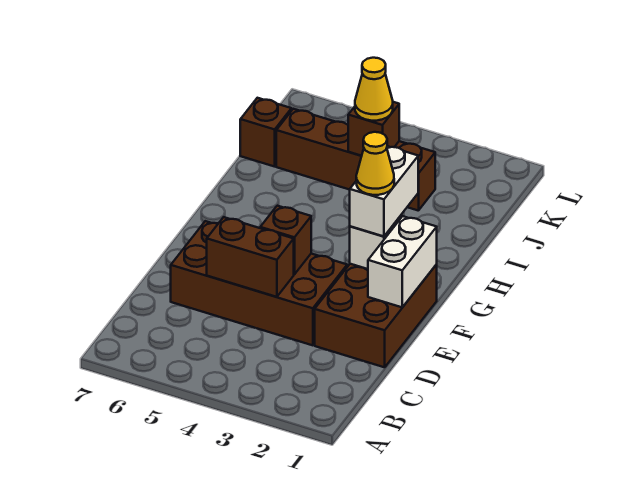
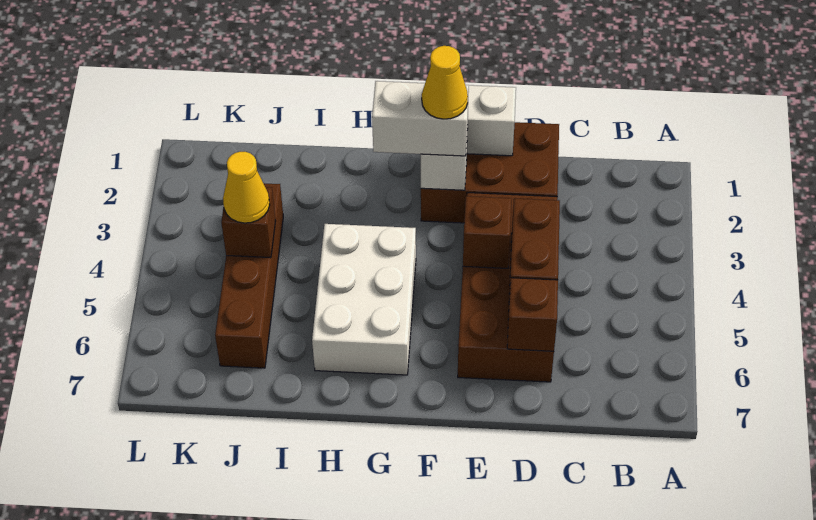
none -> white 2x3 brick [312,224,416,375]
brown 1x1 brick [240,98,291,167] -> brown 1x1 brick moved to [507,278,558,351]

